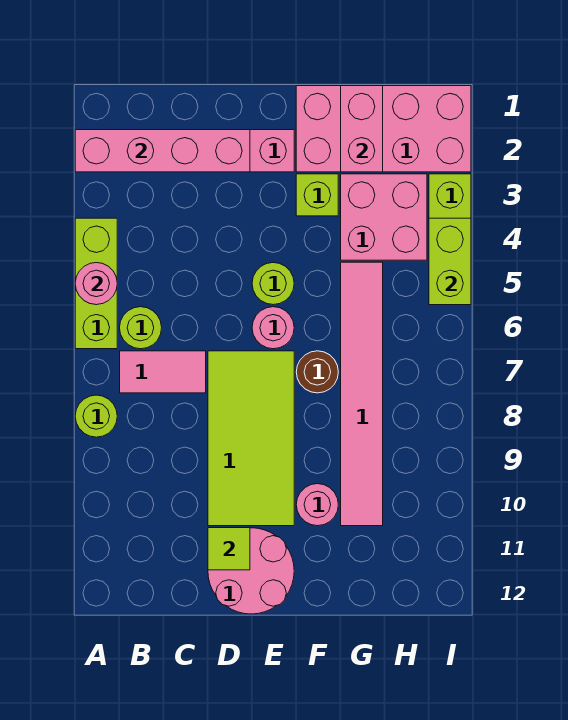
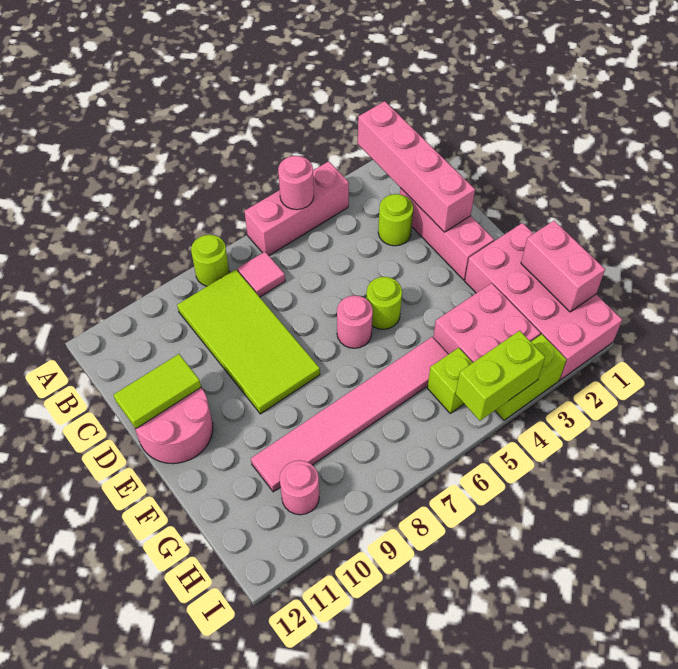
lime 1x3 brick [75,218,117,349] -> pink 1x3 brick [244,161,349,255]
lime 1x1 round brick [120,307,162,349] -> lime 1x1 round brick moved to [378,194,413,246]
pink 1x2 tile [120,351,206,393] -> pink 1x1 tile [237,252,285,297]
lime 2x4 tile [208,351,294,526] -> lime 2x4 tile turned to [177,269,320,414]
lime 1x1 tile [208,528,250,570] -> lime 1x2 tile [114,354,201,428]
lime 1x1 brick [296,174,338,216] -> lime 1x1 brick moved to [427,348,473,413]
brown 1x1 round brick [296,351,338,393] -> none
pink 1x1 round brick [296,484,338,526] -> pink 1x1 round brick moved to [280,460,319,515]
pink 1x2 brick [341,86,383,172] -> pink 1x2 brick turned to [521,221,605,312]

